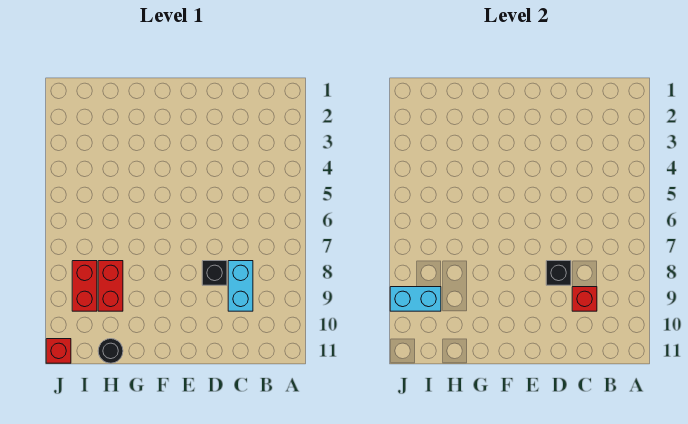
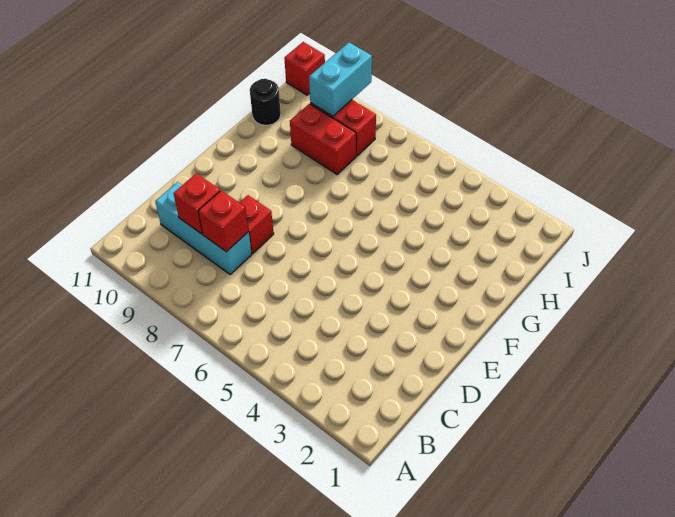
cyan 1x2 brick [228,261,253,311] -> cyan 1x3 brick [155,182,252,274]
none -> red 1x1 brick [198,190,249,252]
black 1x1 brick [202,261,227,285] -> red 1x1 brick [239,195,274,253]
black 1x1 brick [546,261,571,285] -> none

